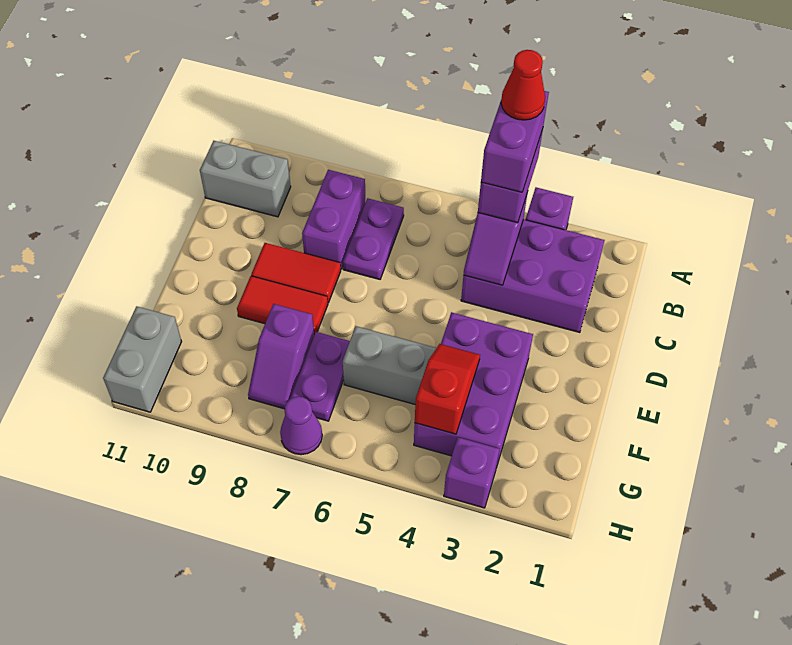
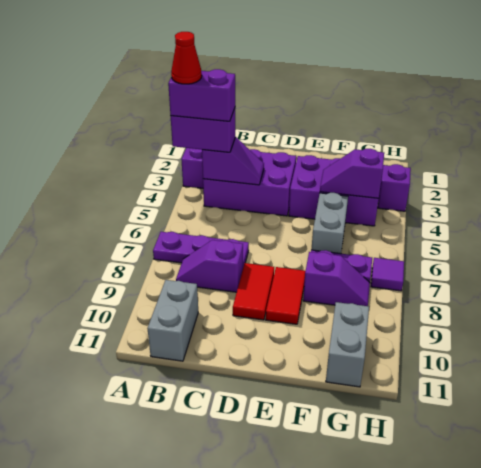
purple 2x3 brick [461,219,605,332] -> purple 2x3 brick turned to [203,149,296,216]
purple 1x2 plate [343,198,404,279] -> purple 1x3 plate [153,232,249,266]
purple 1x2 brick [302,170,365,269] -> purple 1x2 slope [176,240,243,292]
red 1x2 slope [415,344,480,434] -> purple 1x2 slope [320,149,384,198]
grey 1x2 brick [103,306,182,412] -> grey 1x2 brick turned to [326,302,369,387]
purple 1x1 cone [280,397,322,455] -> purple 1x1 tile [371,258,404,291]

